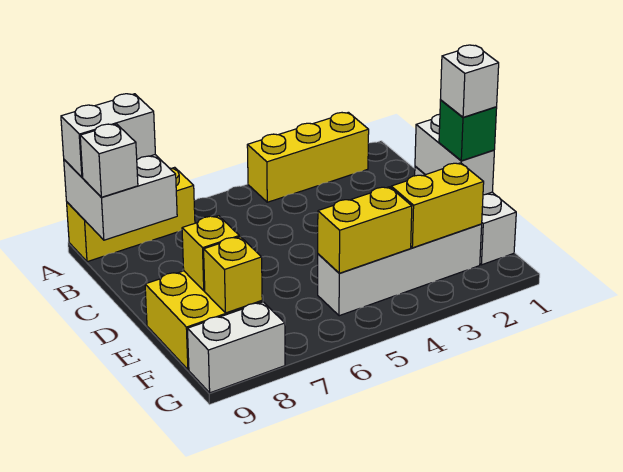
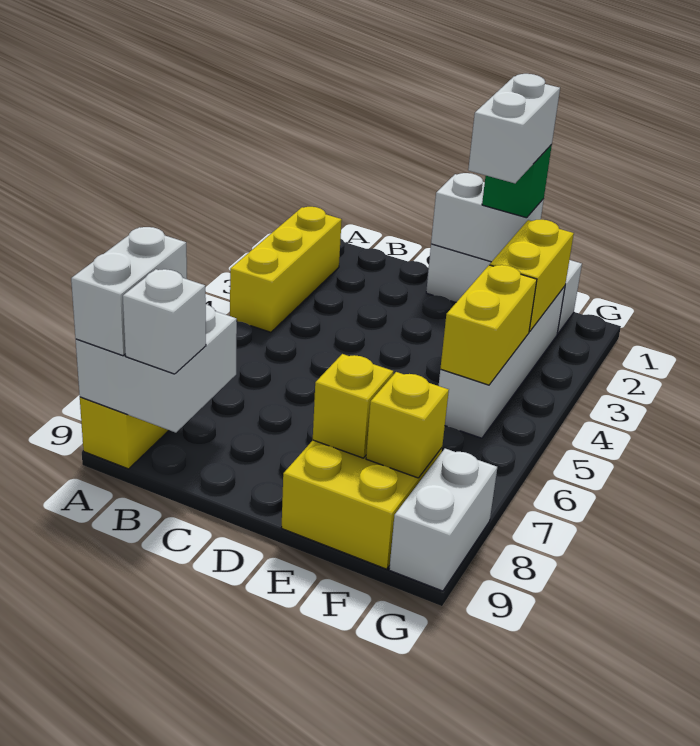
white 1x1 brick [440,45,499,117] -> white 1x2 brick [468,74,560,183]

